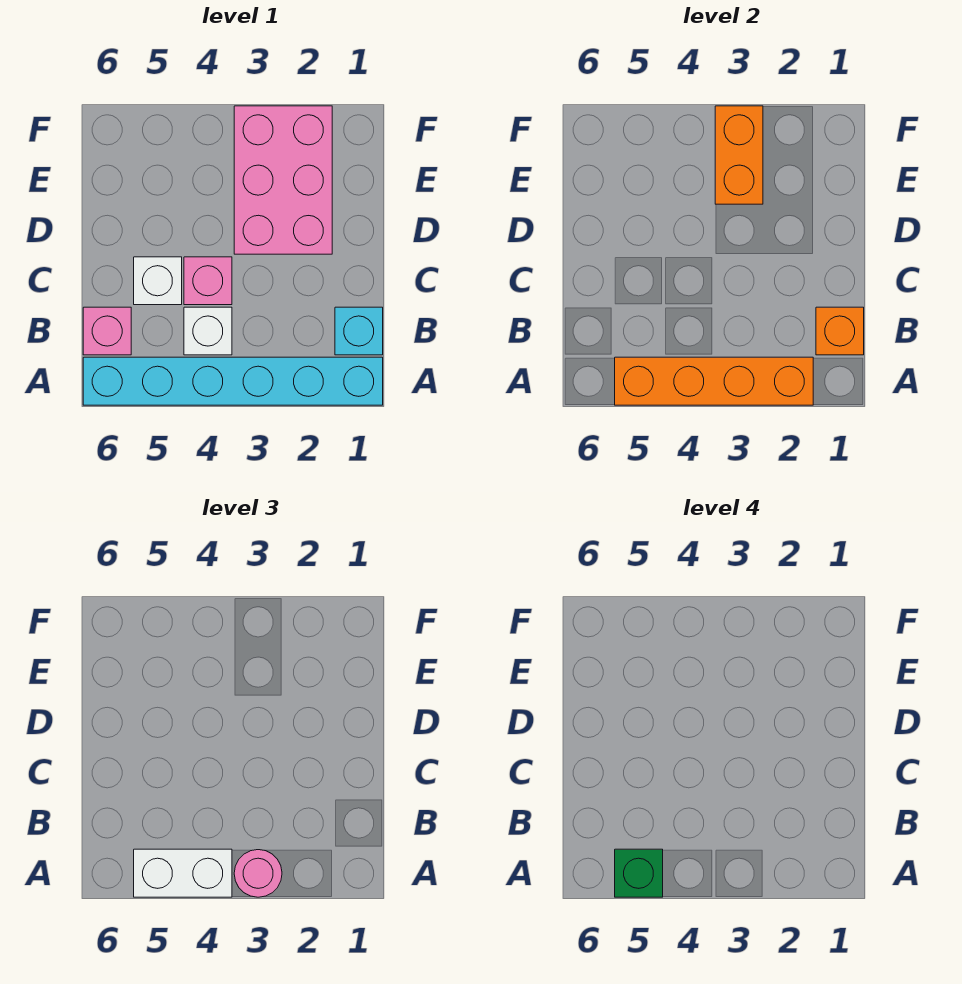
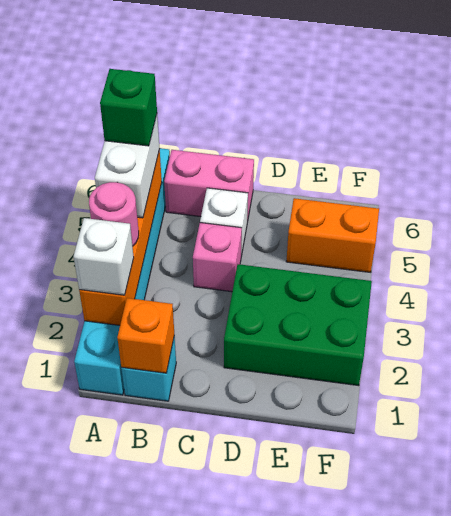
white 1x1 brick [184,307,232,355] -> white 1x1 brick moved to [74,218,134,295]
pink 1x1 brick [83,307,131,355] -> pink 1x2 brick [164,150,254,222]
pink 2x3 brick [234,106,332,254] -> green 2x3 brick [224,264,372,386]
orange 1x2 brick [715,106,763,204] -> orange 1x2 brick moved to [286,198,379,272]

